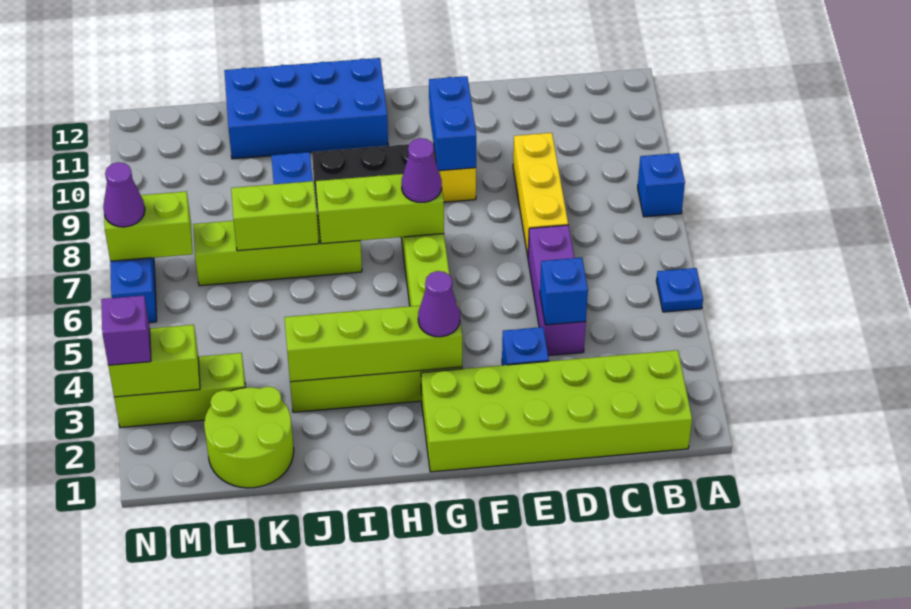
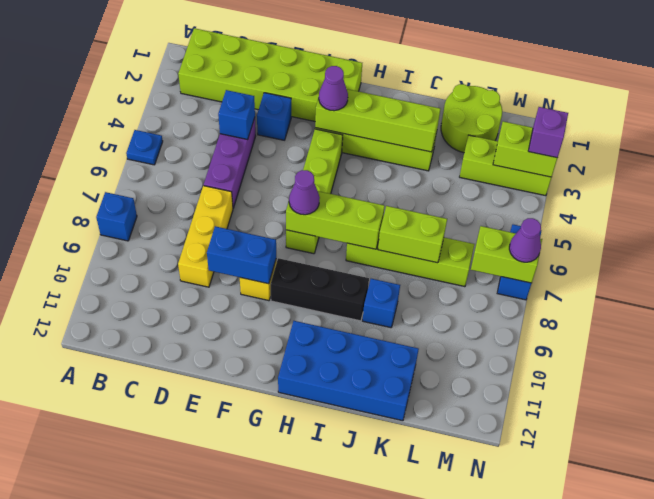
blue 1x2 brick [429,76,476,171] -> blue 1x2 brick turned to [207,226,276,284]

